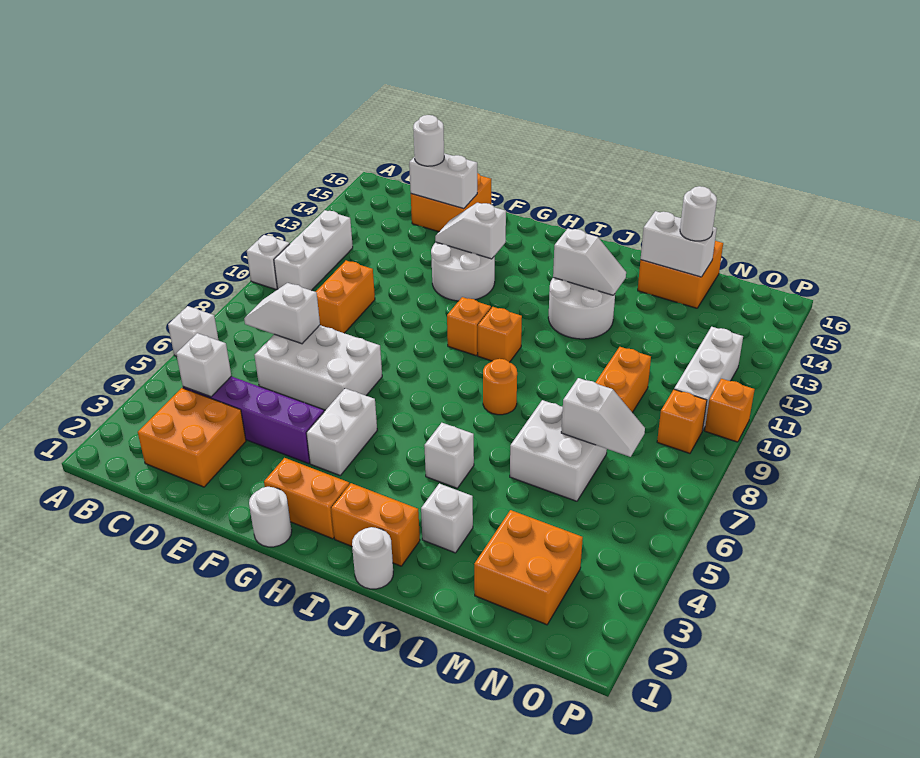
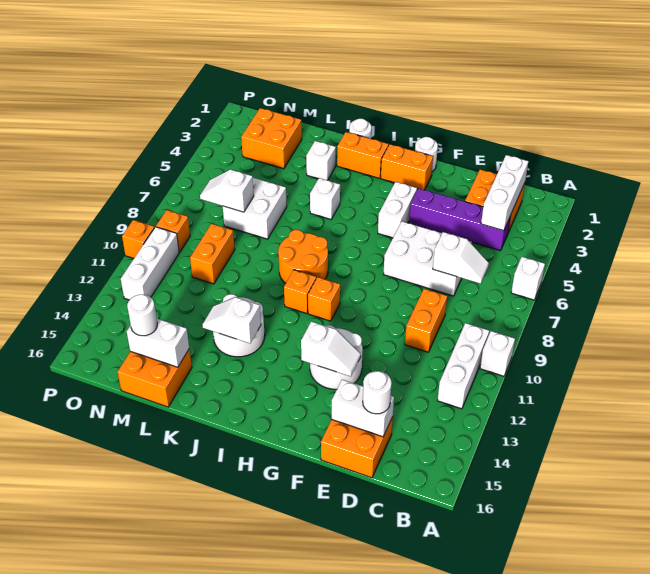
white 1x1 brick [176,333,231,397] -> white 1x3 brick [481,155,528,231]
orange 1x1 round brick [483,359,517,415] -> orange 2x2 round brick [278,230,328,284]

